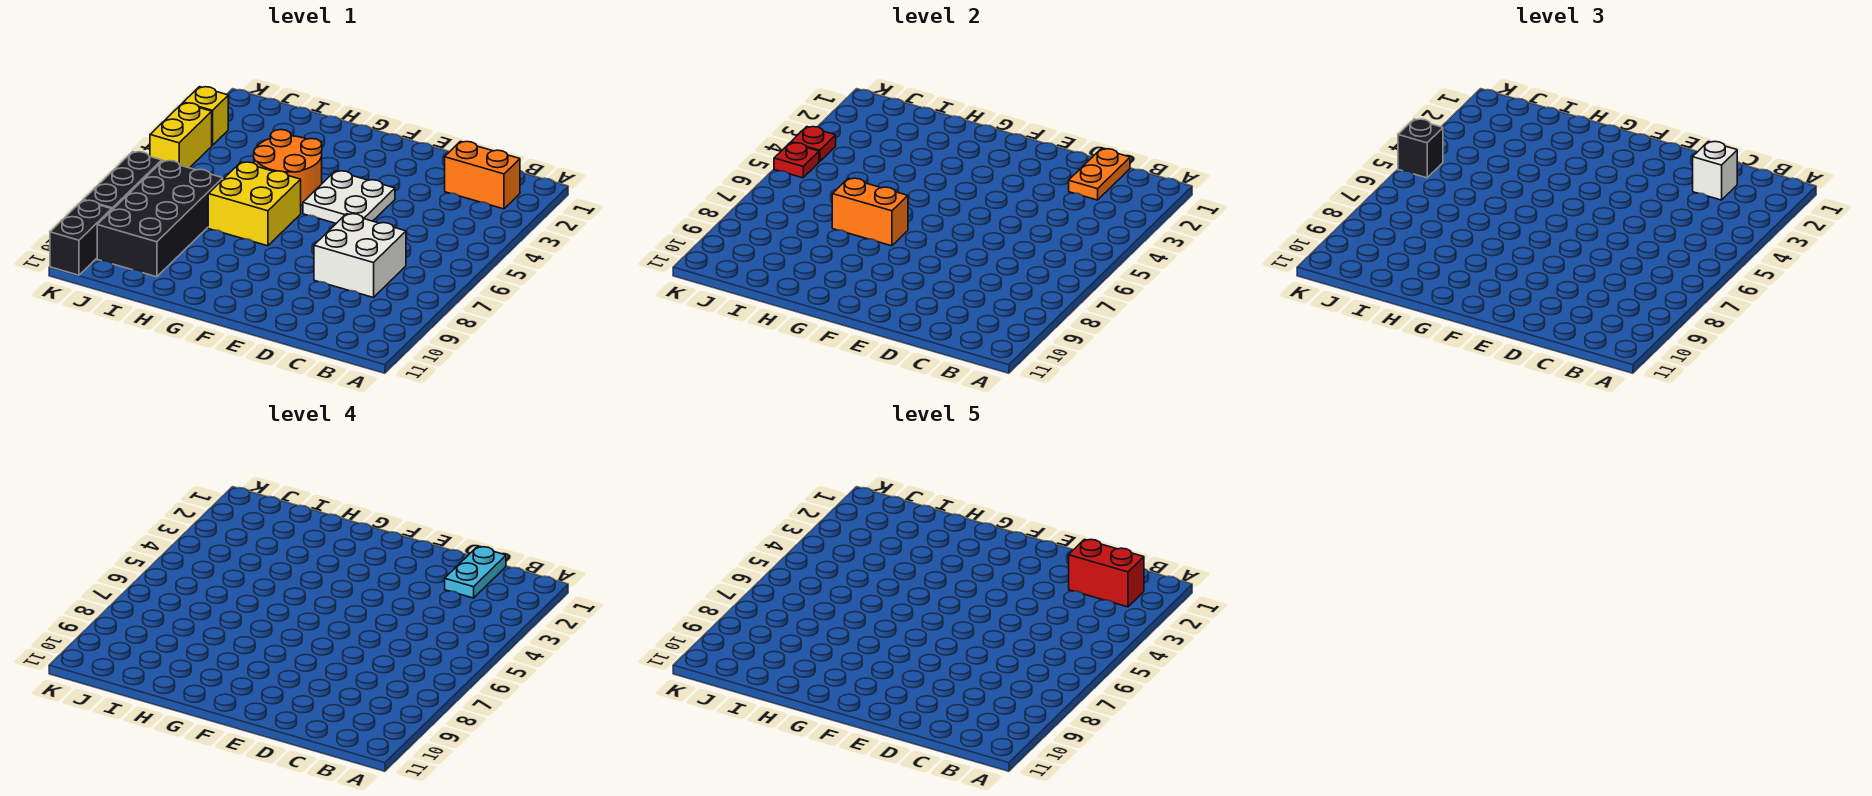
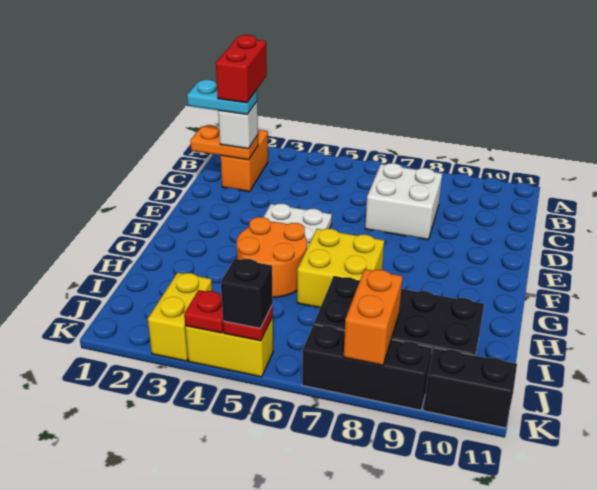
orange 1x2 brick [832,178,908,246] -> orange 1x2 brick moved to [344,269,403,365]
yellow 1x1 brick [183,87,228,145] -> yellow 1x2 brick [148,273,212,361]

